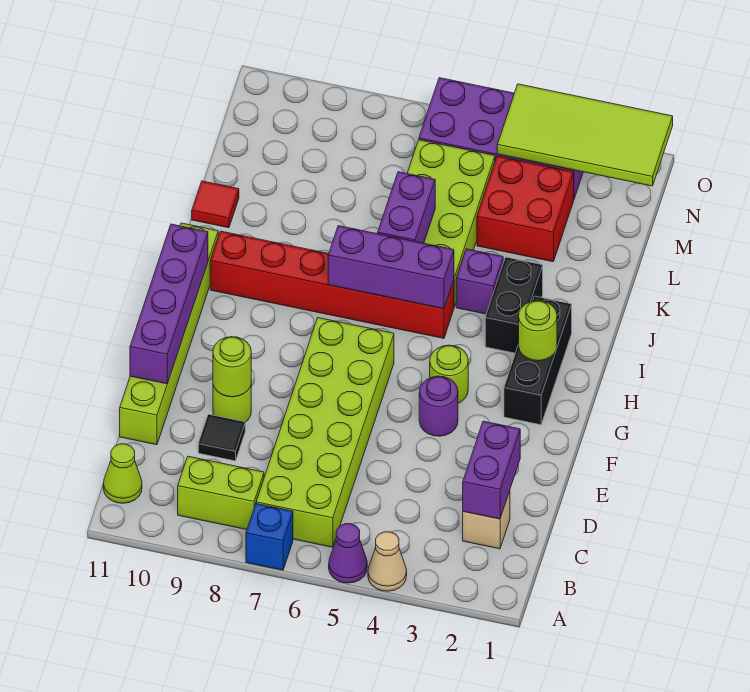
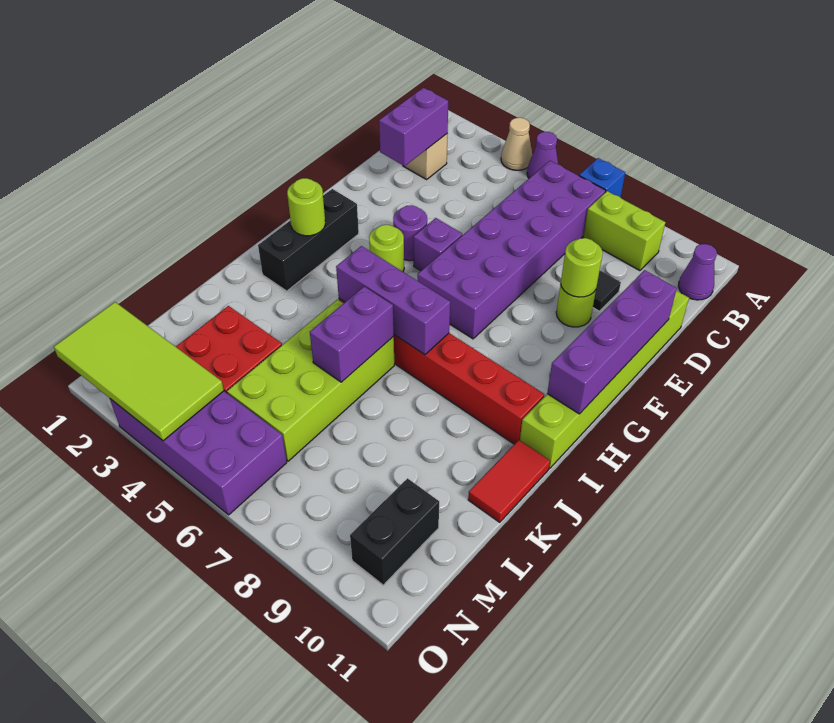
lime 2x6 brick [256,318,394,547] -> purple 2x6 brick [418,161,606,339]
lime 1x1 cone [103,444,142,503] -> purple 1x1 cone [678,244,717,300]
black 1x2 brick [485,257,543,353] -> black 1x2 brick moved to [350,478,439,585]
purple 1x1 brick [456,249,503,314] -> purple 1x1 brick moved to [413,218,462,271]
red 1x1 tile [192,181,239,228] -> red 1x2 tile [468,440,550,522]

